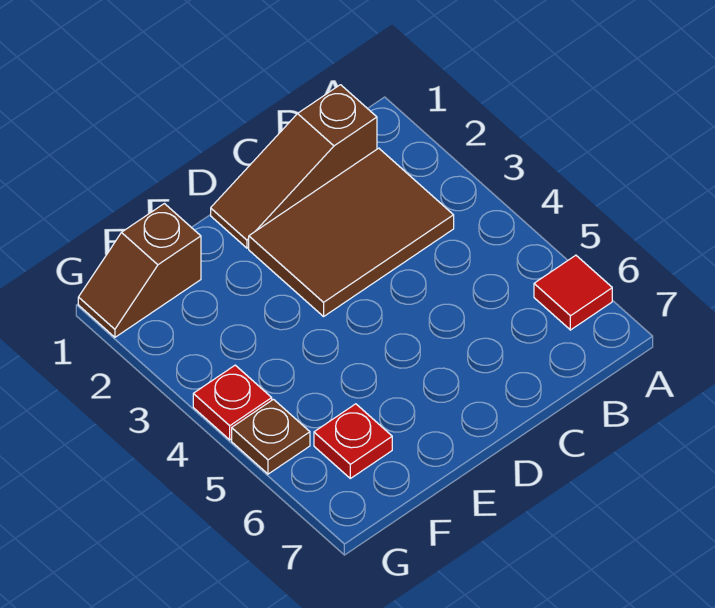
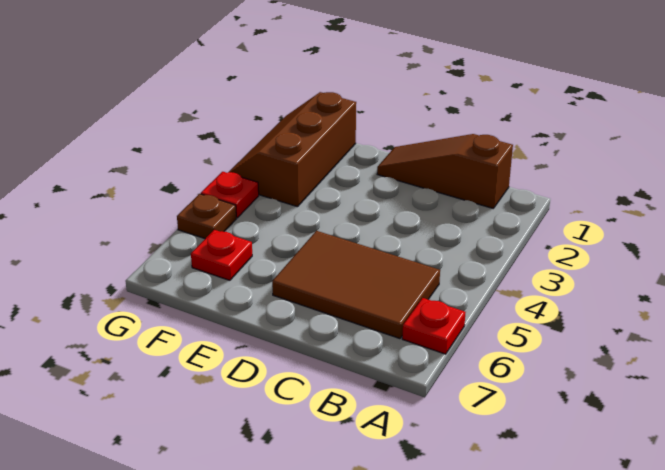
red 1x1 tile [534,255,612,330] -> red 1x1 plate [402,298,466,354]
brown 2x3 tile [249,148,454,316] -> brown 2x3 tile moved to [272,231,440,339]
brown 1x2 slope [78,204,201,337] -> brown 2x3 slope [229,92,356,207]

